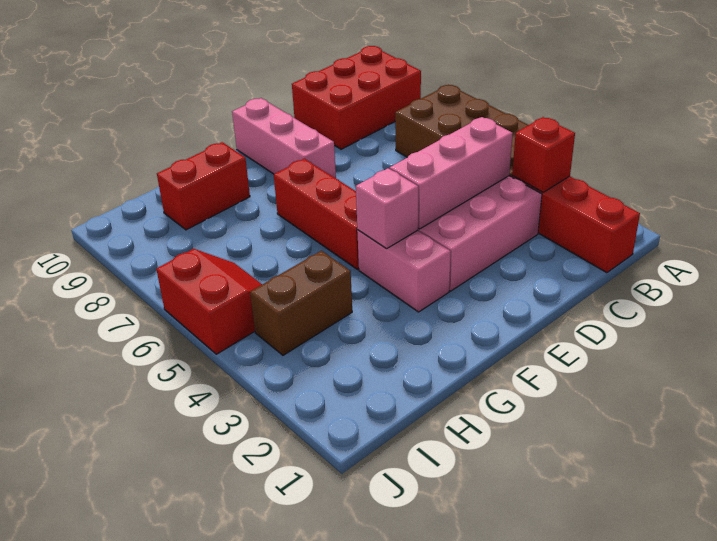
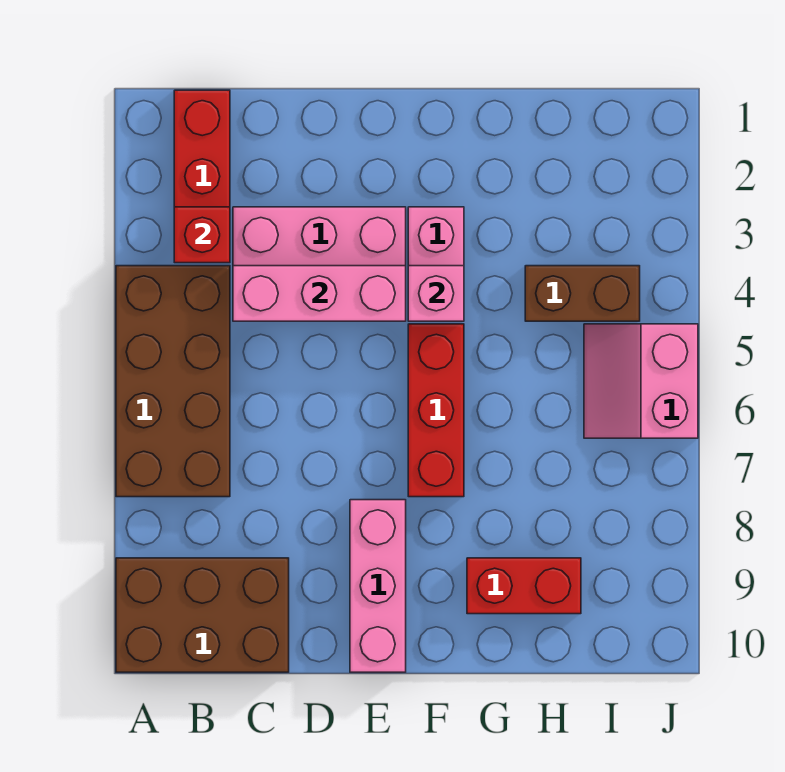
red 2x3 brick [292,46,421,149] -> brown 2x3 brick [116,558,289,672]
red 2x2 slope [156,249,262,354] -> pink 2x2 slope [584,324,698,438]

